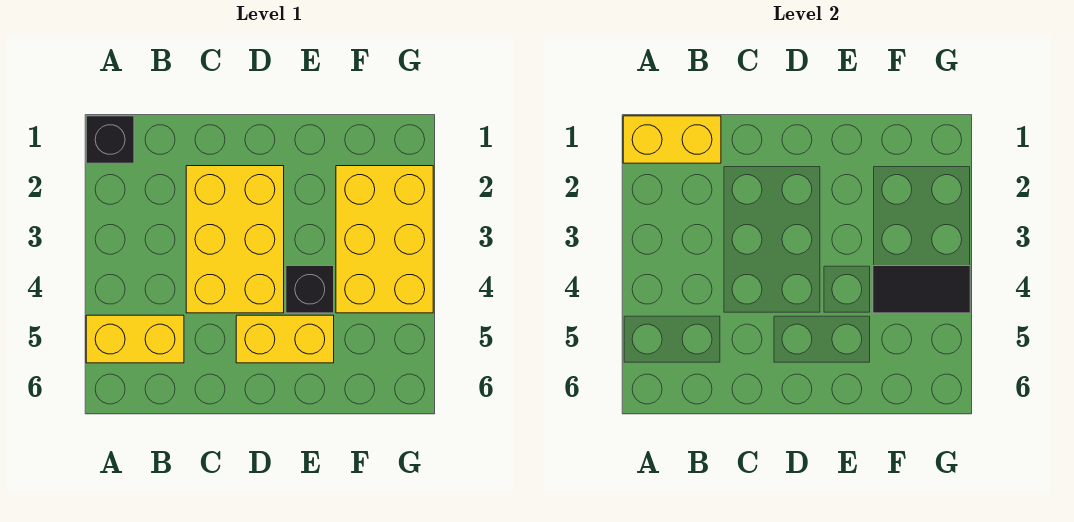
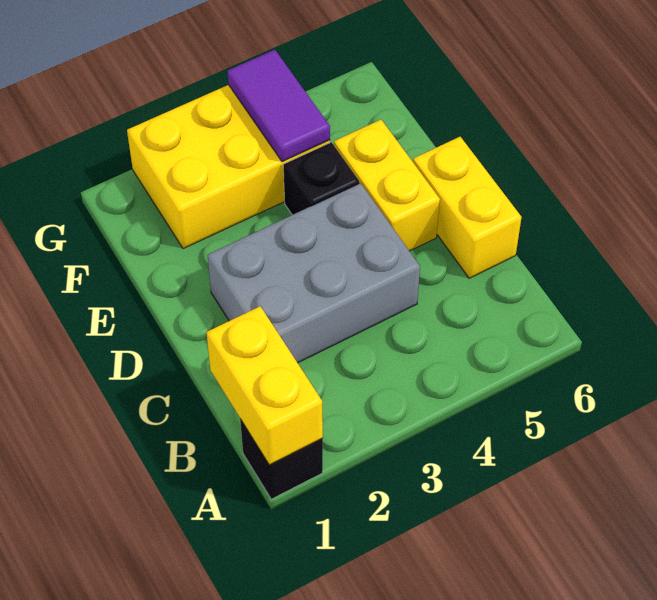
yellow 1x2 brick [86,315,184,363] -> yellow 1x2 brick moved to [413,137,522,278]
yellow 2x3 brick [186,166,284,313] -> grey 2x3 brick [208,183,420,363]
black 1x2 tile [873,266,970,313] -> purple 1x2 tile [227,50,330,162]

